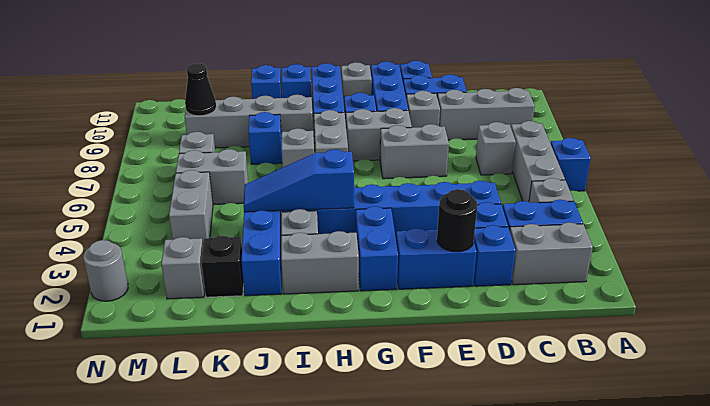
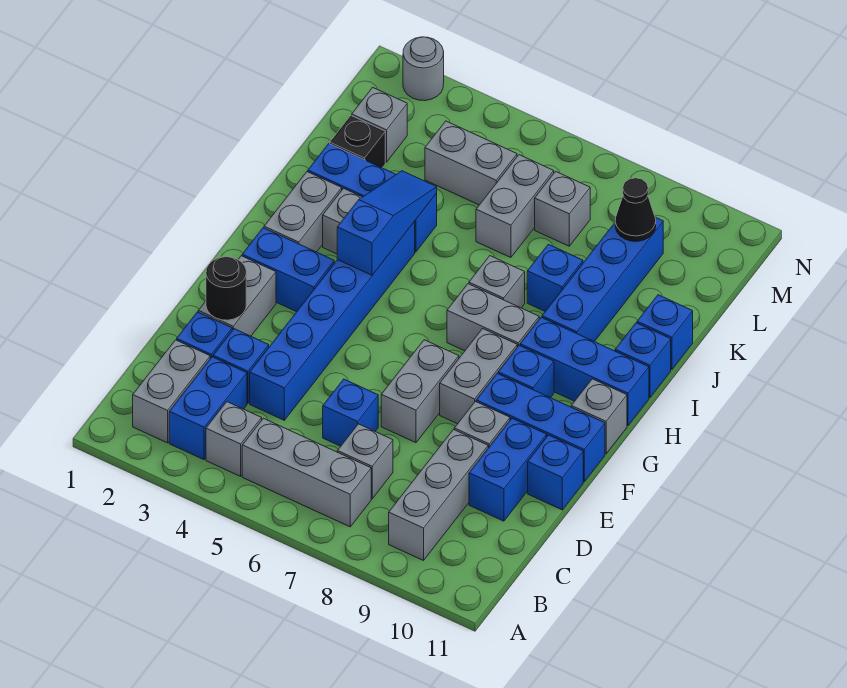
blue 1x1 brick [551,138,591,191] -> blue 1x1 brick moved to [323,379,378,446]
blue 1x2 brick [396,228,477,289] -> grey 1x2 brick [198,256,276,336]
grey 1x4 brick [185,95,313,148] -> blue 1x4 brick [542,217,663,342]

